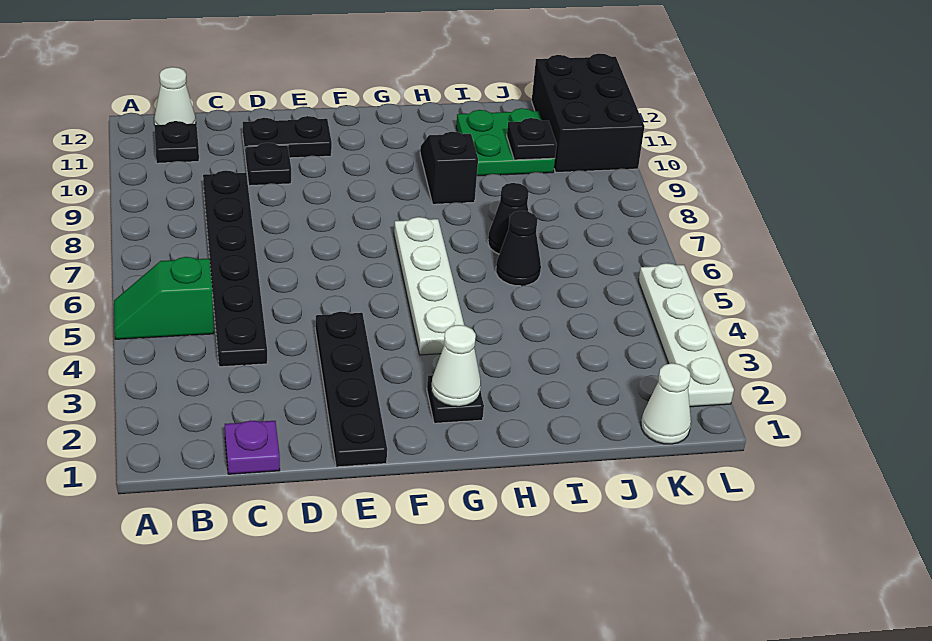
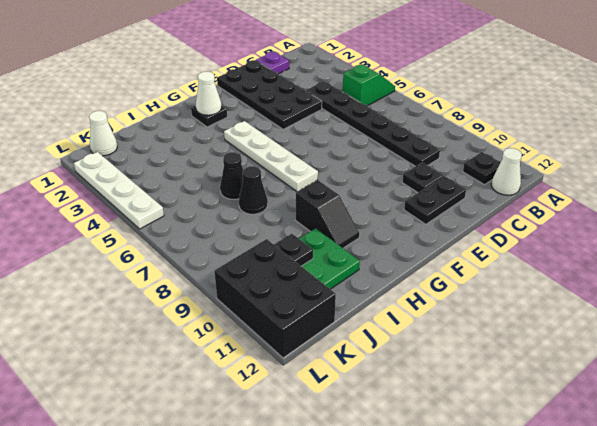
black 1x4 plate [315,312,387,467] -> black 2x4 plate [217,60,322,129]

